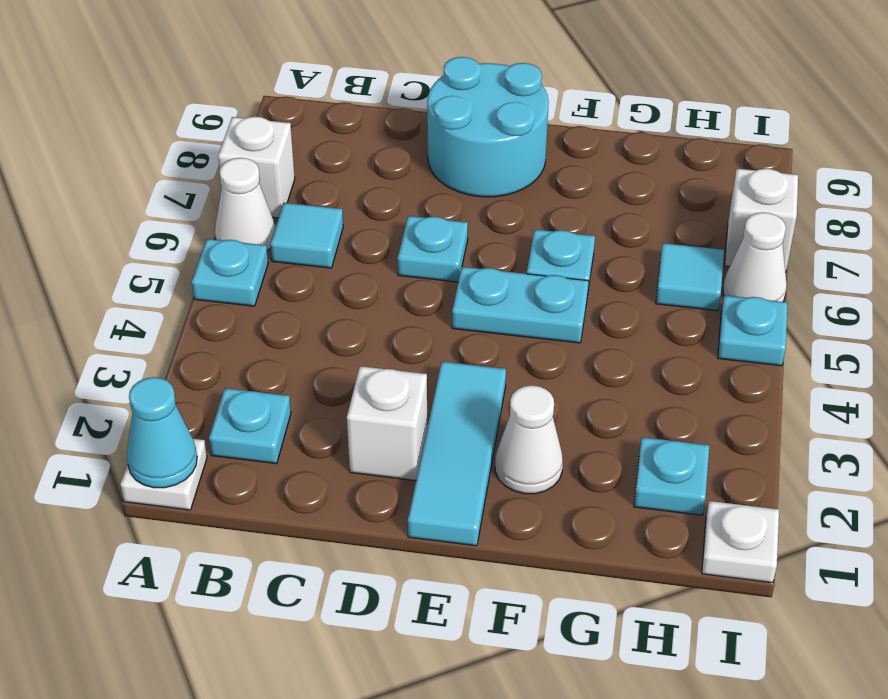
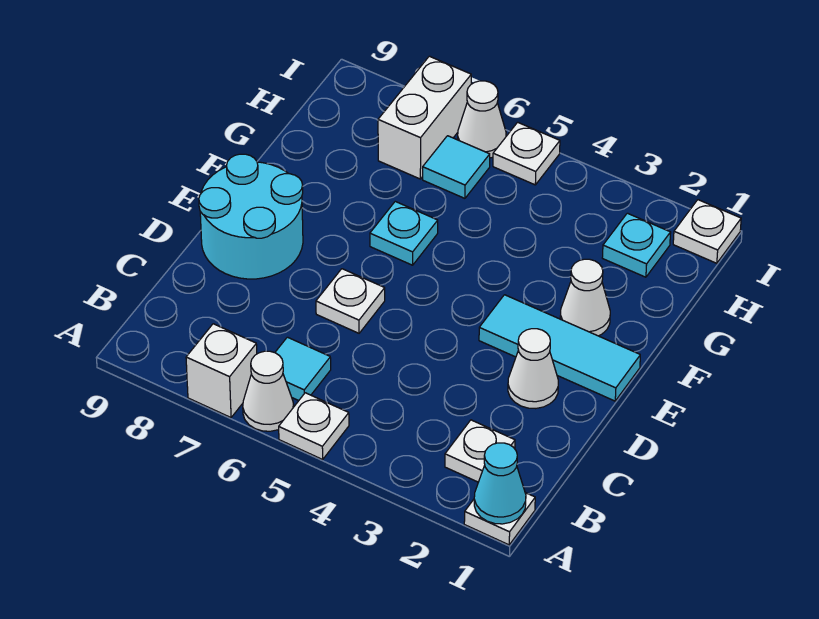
cyan 1x1 plate [192,239,268,306] -> white 1x1 plate [279,393,349,459]
cyan 1x1 plate [209,388,291,464] -> white 1x1 plate [445,420,515,482]
white 1x1 brick [347,366,427,480] -> white 1x1 cone [508,329,558,409]
cyan 1x1 plate [398,216,468,282] -> white 1x1 plate [316,269,385,333]
cyan 1x2 plate [452,267,589,343] -> none
cyan 1x1 plate [718,295,788,366] -> white 1x1 plate [493,122,560,185]
white 1x1 brick [725,169,798,272] -> white 1x2 brick [378,56,471,179]

